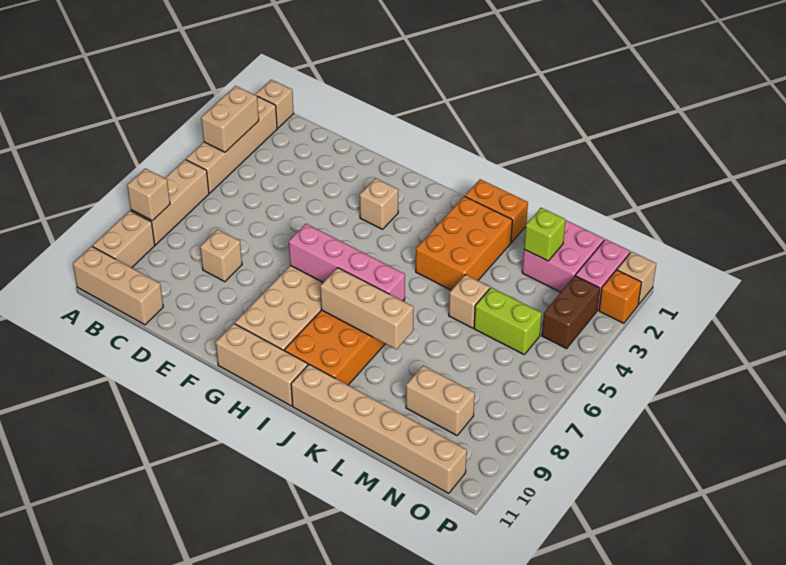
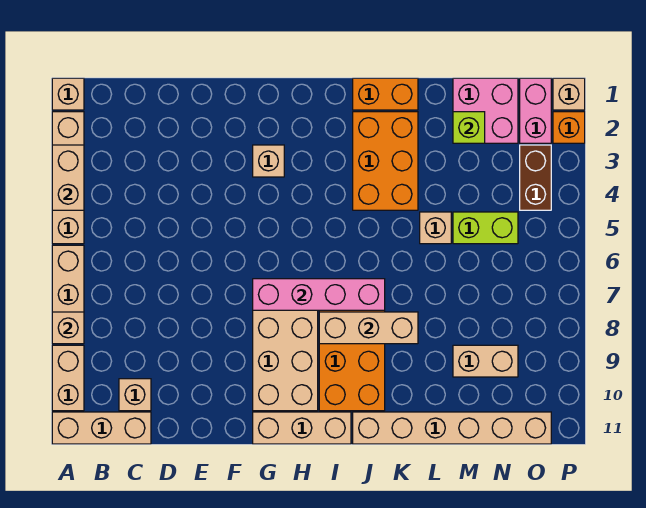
tan 1x1 brick [200,229,242,282] -> tan 1x1 brick moved to [119,379,151,411]

